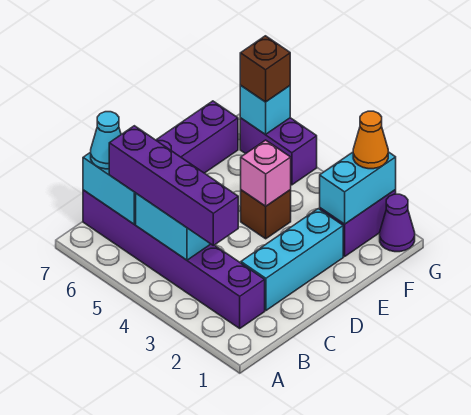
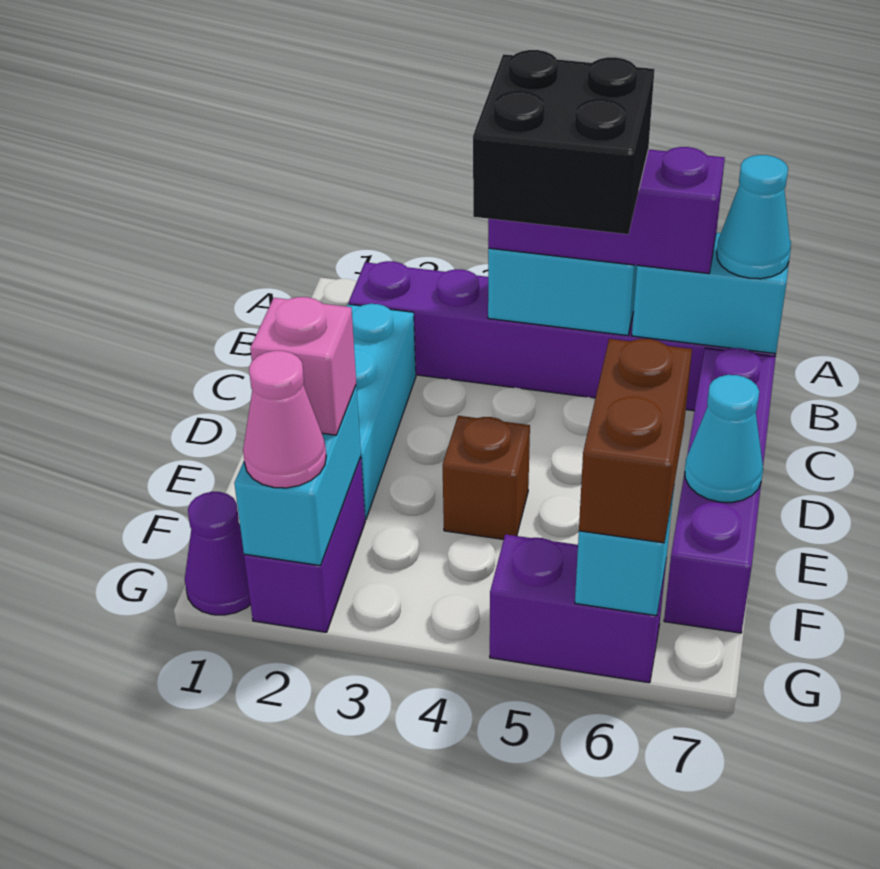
purple 1x4 brick [109,126,238,245] -> purple 1x3 brick [488,147,725,274]
none -> black 2x2 brick [473,50,654,234]
pink 1x1 brick [241,140,291,206] -> pink 1x1 brick moved to [250,297,356,435]
none -> cyan 1x1 cone [685,375,763,502]
orange 1x1 cone [353,111,388,169] -> pink 1x1 cone [243,351,326,488]
brown 1x1 brick [240,36,290,102] -> brown 1x2 brick [579,339,692,543]

